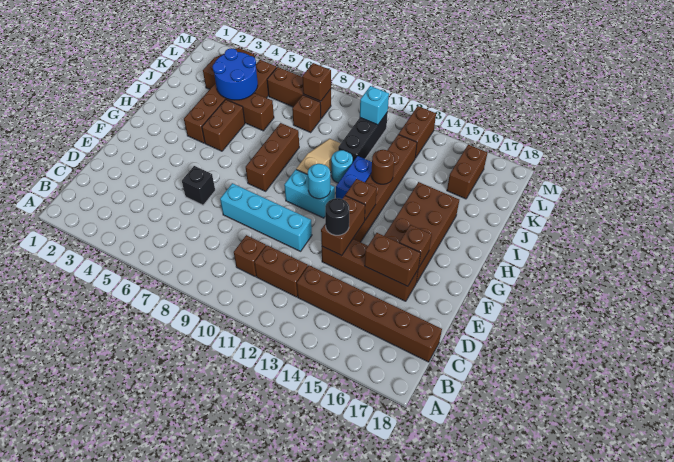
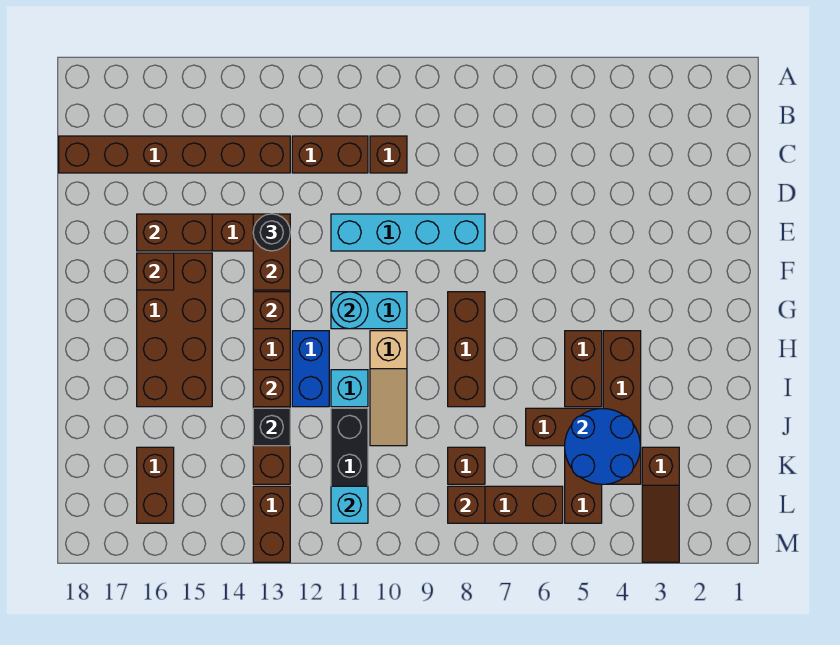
black 1x1 brick [182,166,215,205] -> black 1x1 brick moved to [253,408,290,446]
cyan 1x1 round brick [331,150,353,183] -> cyan 1x1 brick [331,370,368,407]
brown 1x1 round brick [371,150,395,184] -> brown 1x1 brick [253,370,290,407]

